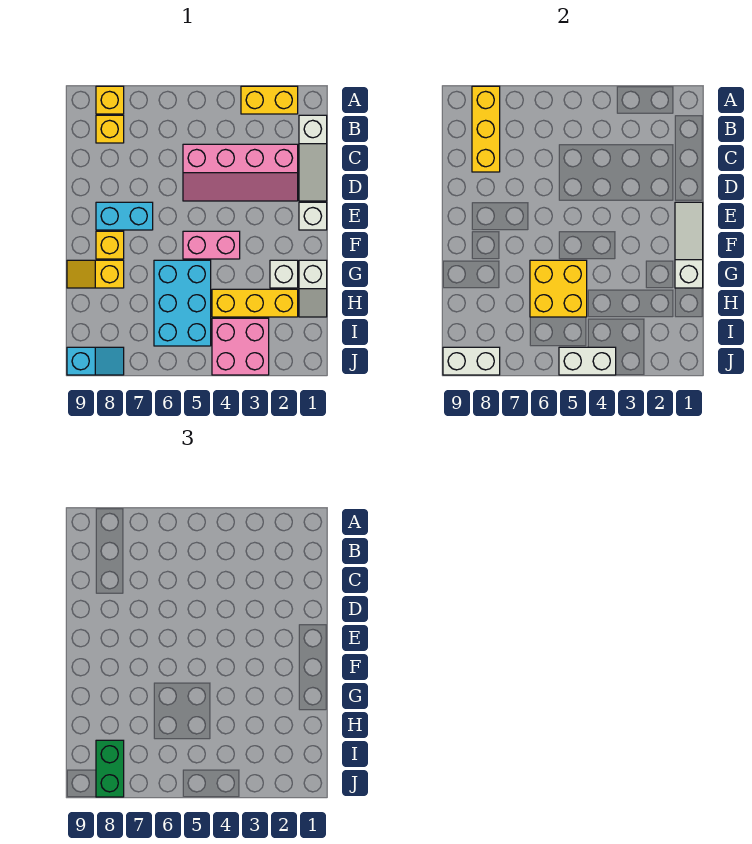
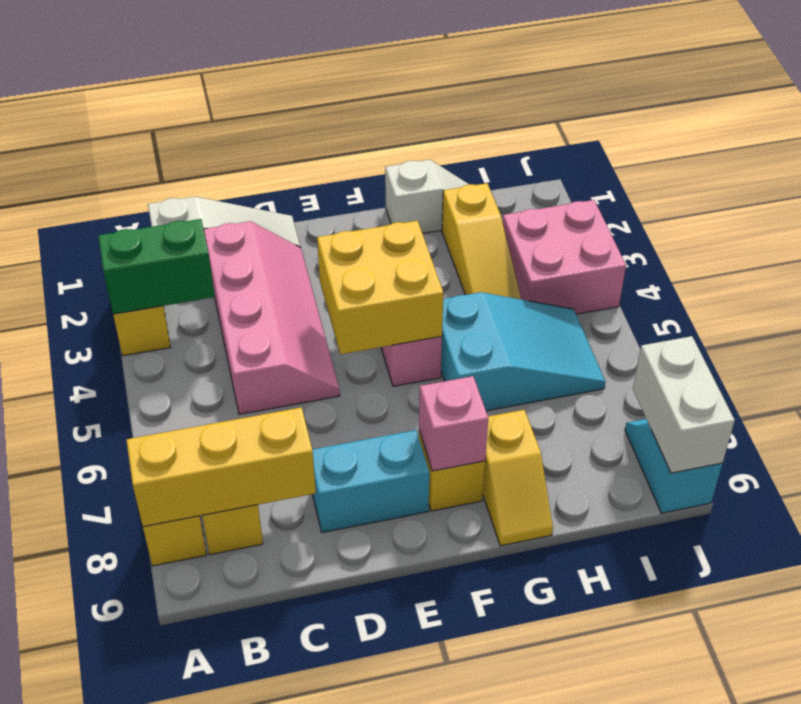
white 1x1 brick [299,202,327,230] -> none
white 1x3 slope [675,202,703,288] -> none
cyan 1x2 brick [96,202,153,230] -> cyan 1x2 brick turned to [312,430,429,533]
none -> pink 1x1 brick [419,376,488,471]
white 1x1 brick [270,260,298,288] -> none
cyan 2x3 brick [154,260,211,346] -> cyan 2x3 slope [441,292,605,411]
yellow 2x2 brick [530,260,587,317] -> yellow 2x2 brick moved to [317,221,443,354]
yellow 1x3 brick [212,289,298,317] -> yellow 1x3 slope [442,183,521,299]
green 1x2 brick [96,740,124,797] -> green 1x2 brick moved to [98,219,215,314]
white 1x2 brick [559,347,616,375] -> none

